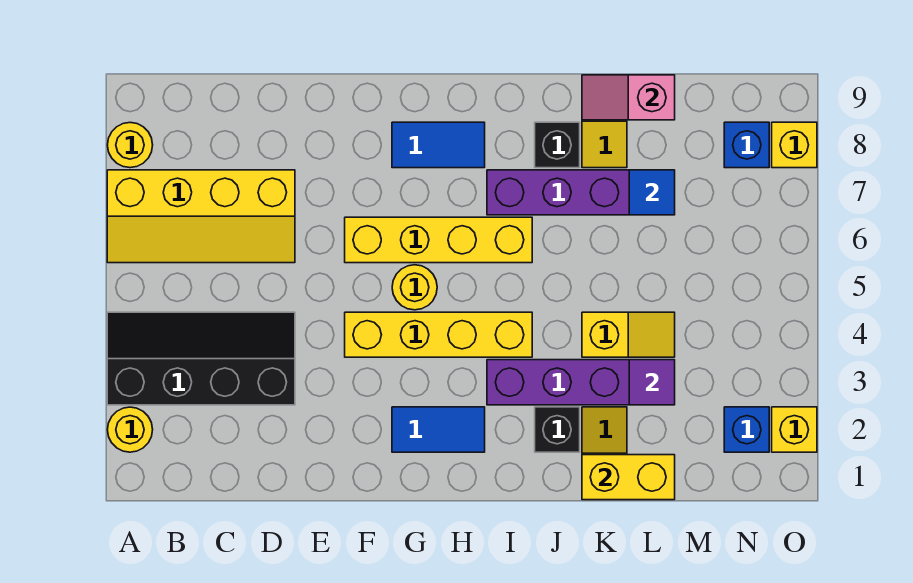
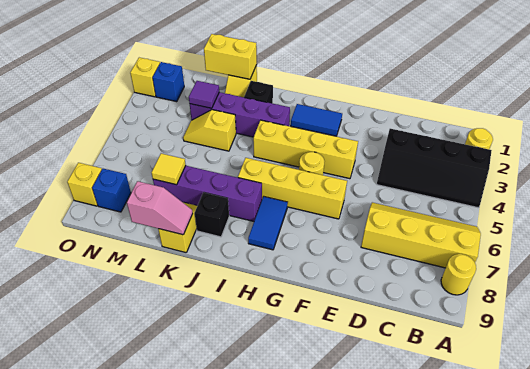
blue 1x2 tile [392,122,485,168] -> blue 1x2 tile turned to [248,196,288,250]
blue 1x1 tile [629,170,675,215] -> yellow 1x1 tile [152,153,186,185]

